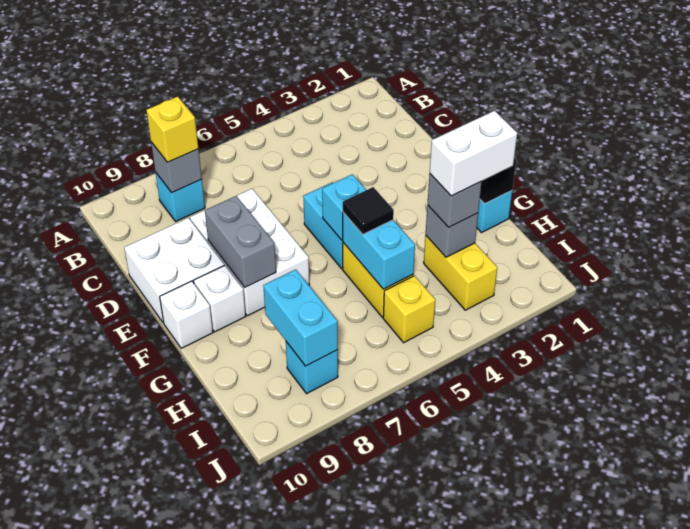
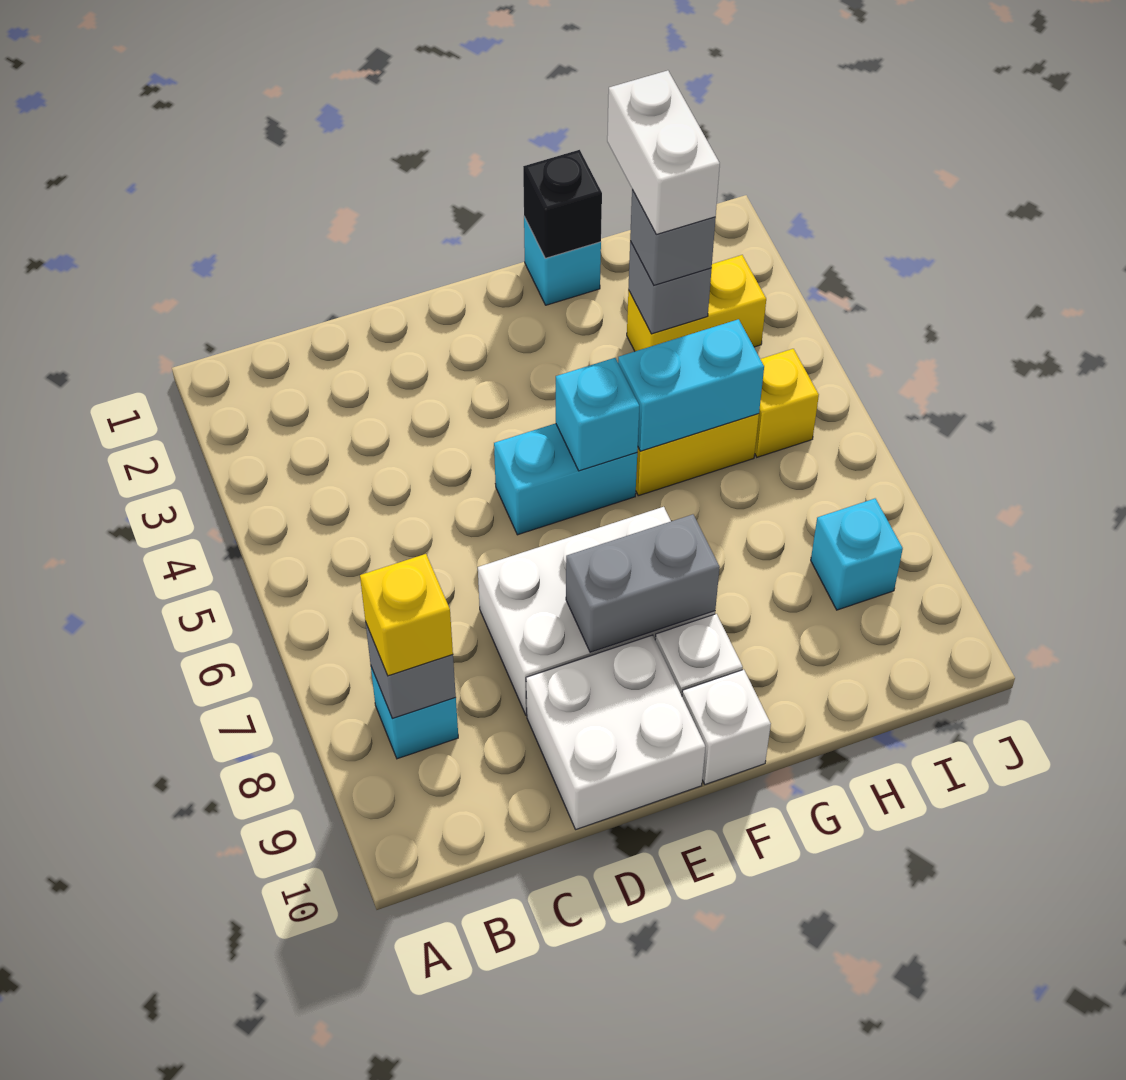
black 1x1 tile [343,187,394,234] -> none
cyan 1x2 brick [263,269,338,366] -> none

